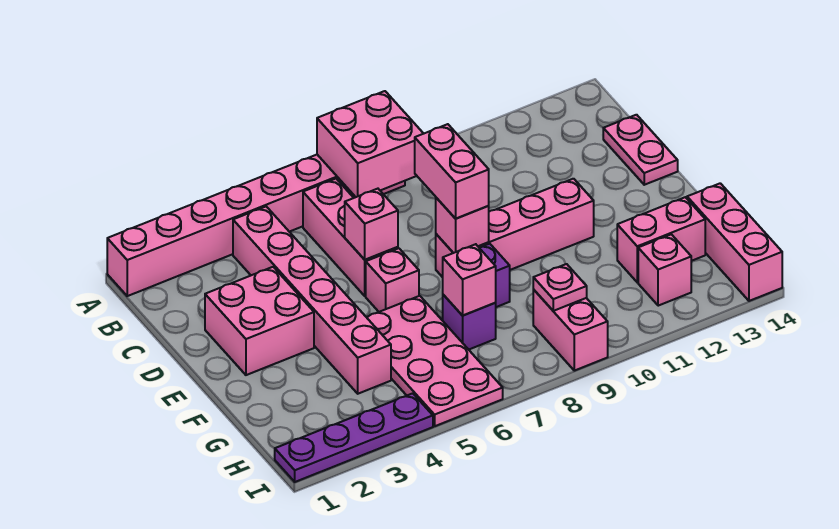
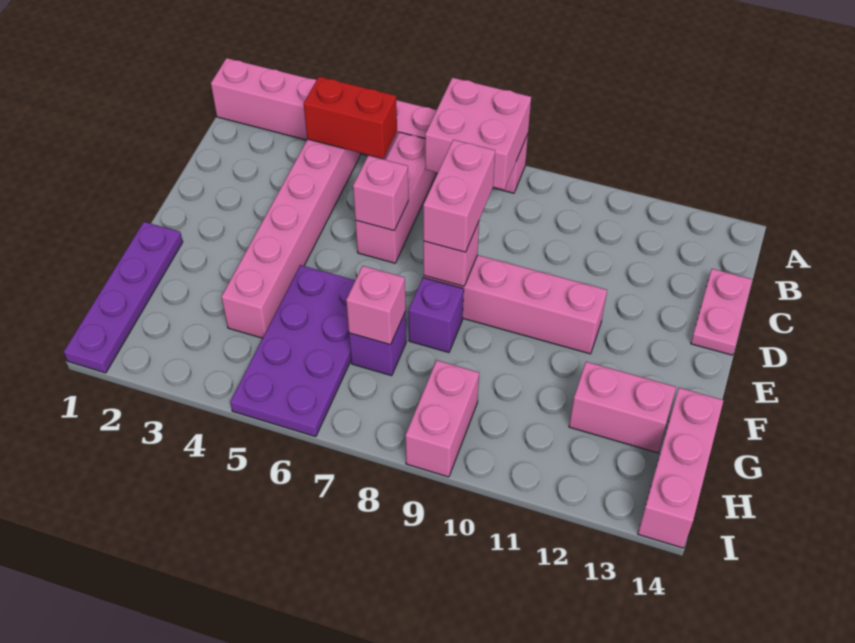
none -> red 1x2 brick [304,77,397,159]
pink 2x2 brick [205,267,314,375] -> none
pink 1x1 brick [366,248,419,312] -> none
pink 2x4 plate [367,296,503,426] -> purple 2x4 plate [230,265,355,437]
pink 1x1 plate [533,264,587,311] -> none
pink 1x1 brick [638,234,691,306] -> none
purple 1x4 plate [275,393,433,482] -> purple 1x4 plate turned to [64,222,183,373]

